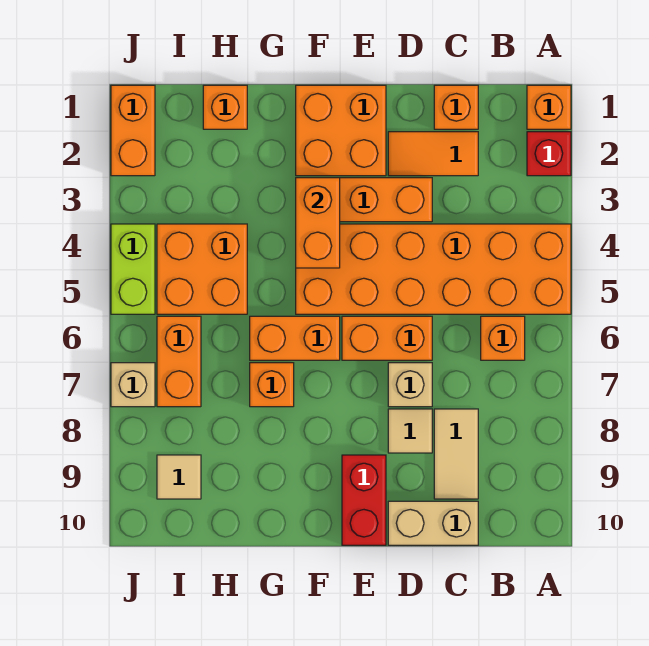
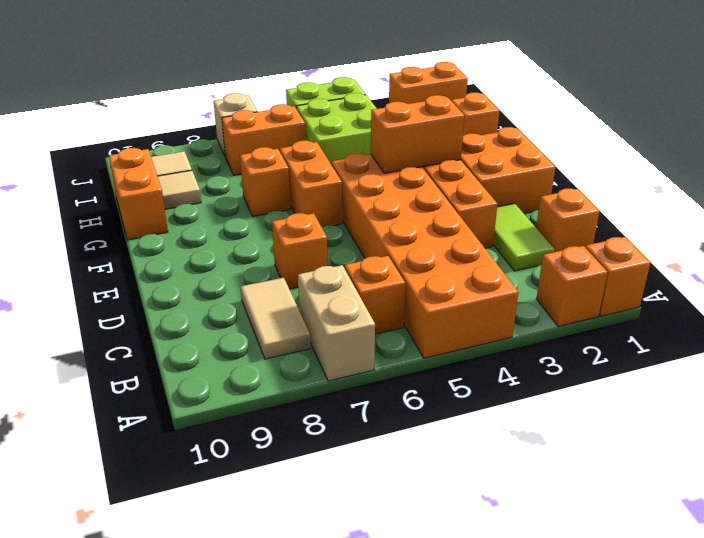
red 1x1 brick [527,132,571,176] -> orange 1x1 brick [536,246,608,326]
orange 1x2 tile [388,132,478,176] -> lime 1x2 tile [493,204,554,271]
tan 1x2 tile [434,409,478,499] -> tan 1x2 tile turned to [241,277,311,359]
tan 1x2 brick [388,501,478,545] -> tan 1x2 brick moved to [298,265,375,381]
orange 1x2 brick [342,316,432,360] -> orange 1x2 brick moved to [109,148,168,240]
tan 1x1 brick [388,363,432,407] -> orange 1x1 brick [272,213,328,289]
tan 1x1 tile [388,409,432,453] -> tan 1x1 tile moved to [157,170,201,209]
red 1x2 brick [342,455,386,545] -> none
orange 2x2 brick [157,224,247,314] -> lime 2x2 brick [296,93,377,163]

